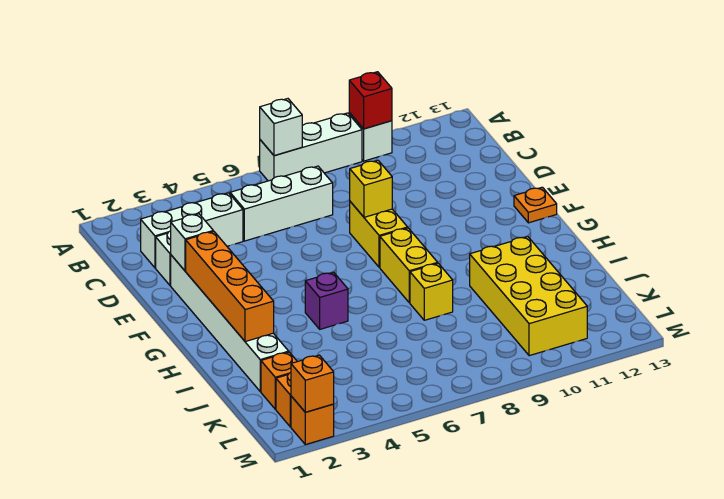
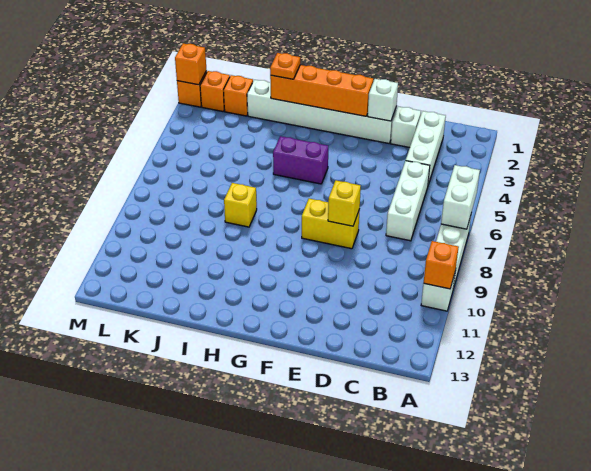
white 1x1 brick [260,99,302,156] -> white 1x2 brick [441,165,480,229]
red 1x1 brick [349,72,392,129] -> orange 1x1 brick [424,241,459,289]
orange 1x1 plate [514,187,557,223] -> orange 1x1 plate moved to [270,53,300,79]
yellow 1x2 brick [380,228,438,303] -> none
purple 1x1 brick [305,272,348,329] -> purple 1x2 brick [273,136,328,184]
yellow 2x4 brick [470,237,587,356] -> none

